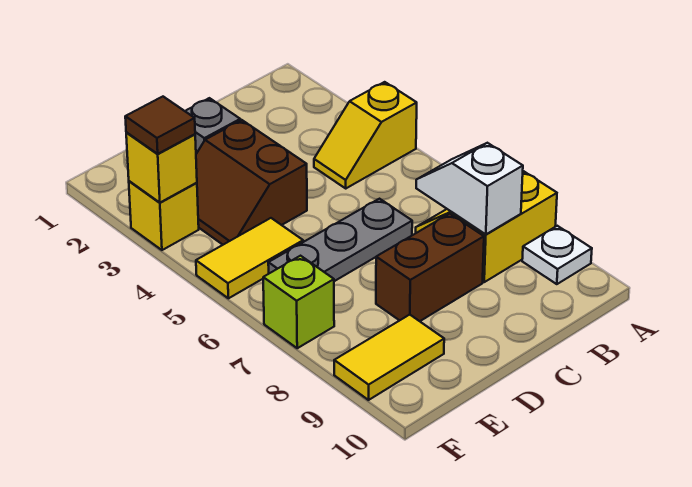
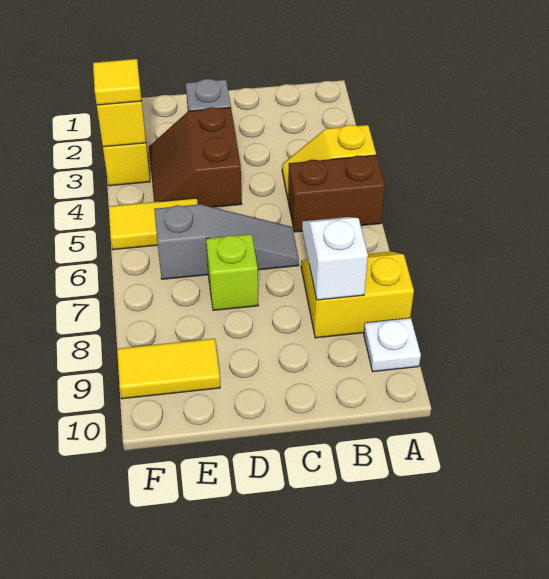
grey 1x3 plate [268,199,412,281] -> grey 1x3 slope [154,204,299,279]
brown 1x2 brick [376,214,484,321] -> brown 1x2 brick moved to [288,155,385,232]
brown 1x1 tile [125,97,195,154] -> yellow 1x1 tile [93,59,141,105]
lime 1x1 brick [263,256,334,348] -> lime 1x1 brick moved to [206,234,258,310]

